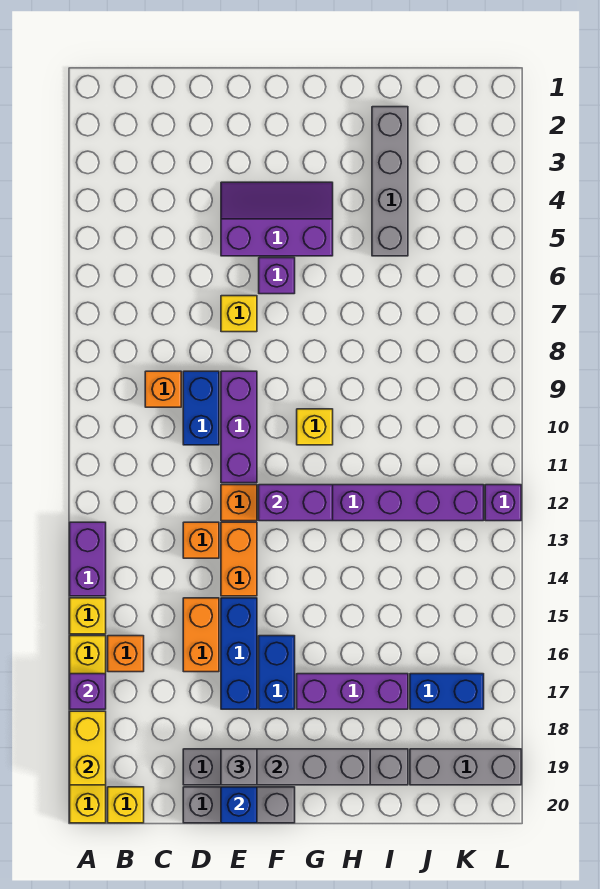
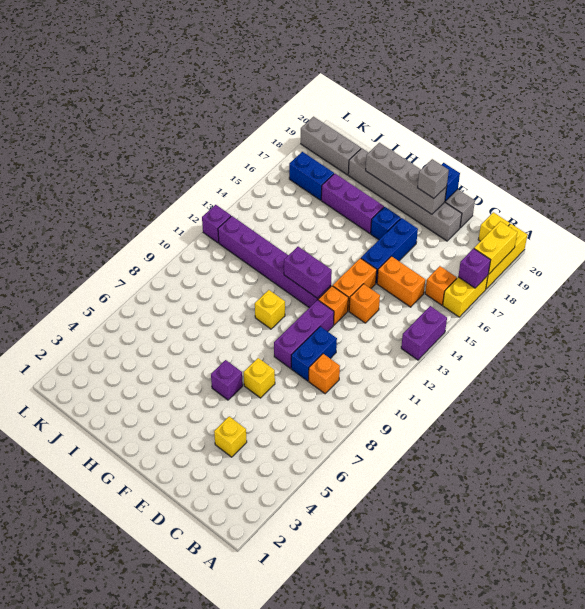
yellow 1x1 brick [70,598,106,634] -> yellow 1x1 brick moved to [214,416,247,457]
orange 1x2 brick [183,598,219,672] -> orange 1x2 brick turned to [377,256,425,307]
purple 2x3 slope [221,182,333,256] -> none
blue 1x2 brick [259,636,295,709] -> blue 1x1 brick [371,207,401,240]
grey 1x4 brick [372,107,408,256] -> none

